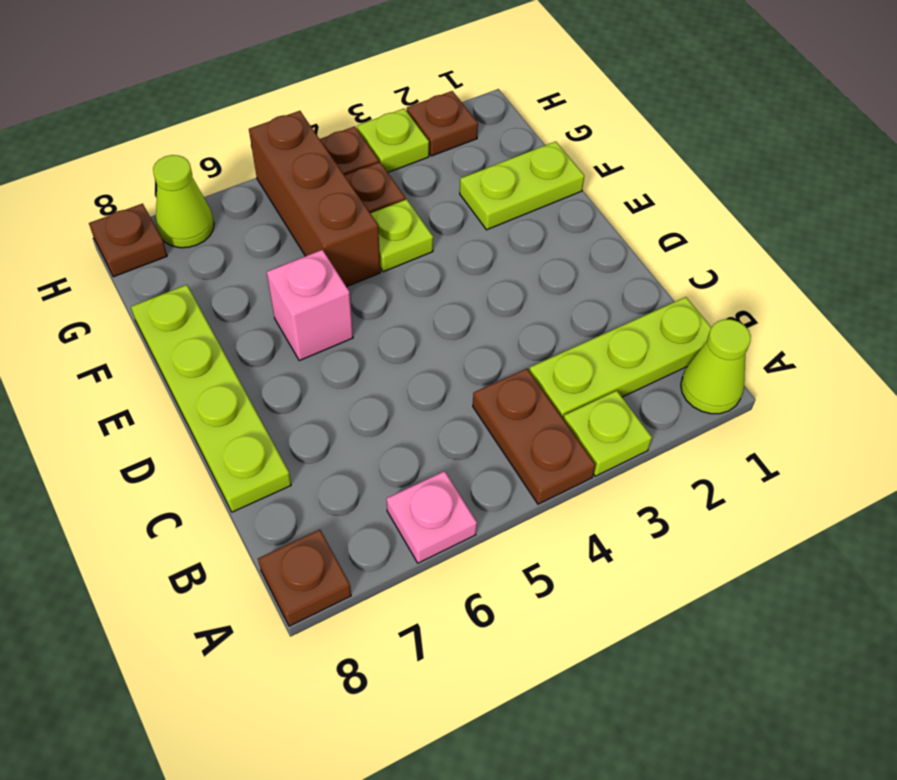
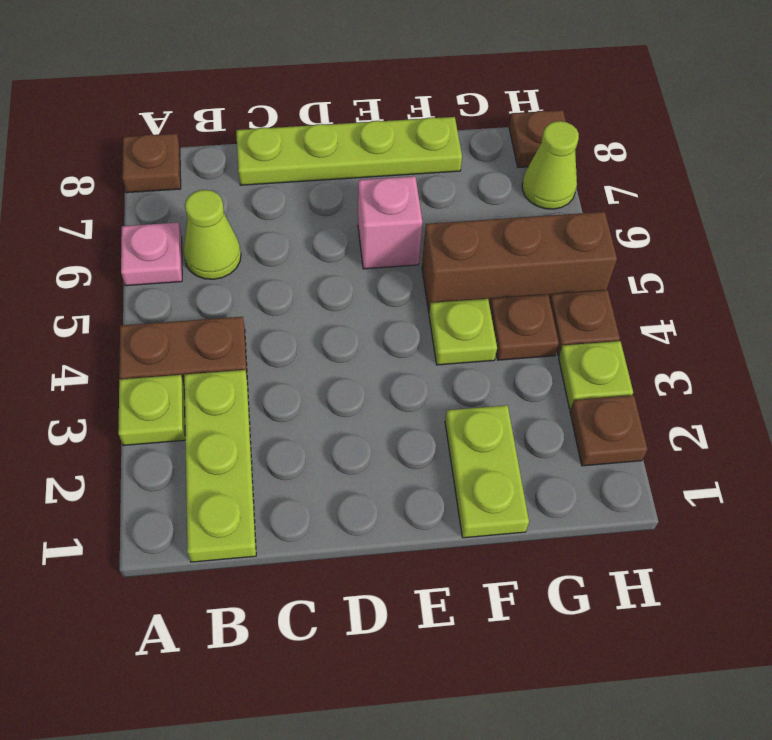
lime 1x1 cone [681,319,751,414] -> lime 1x1 cone moved to [183,190,241,279]

